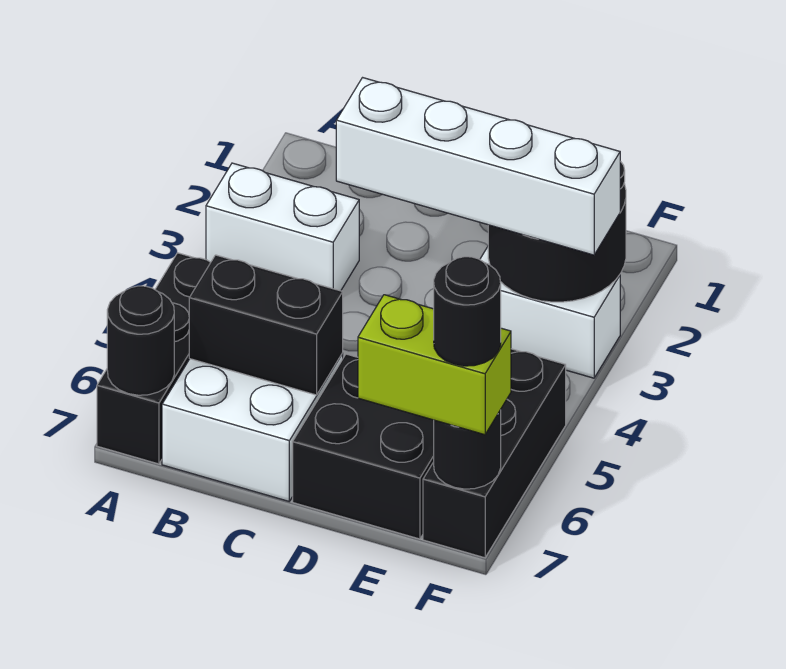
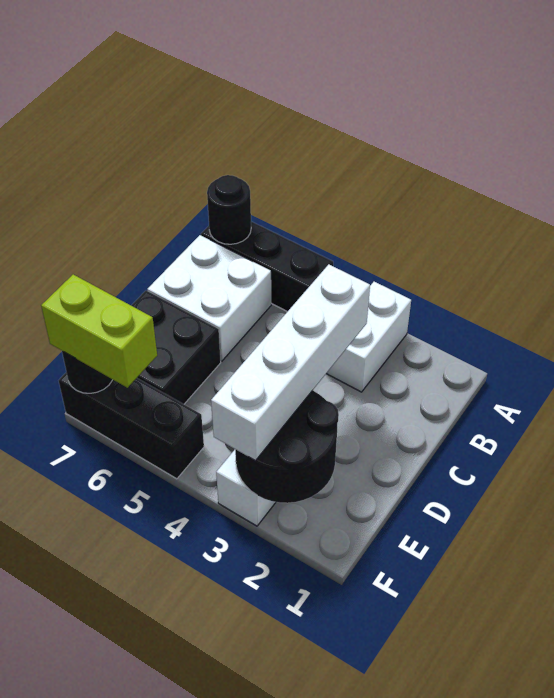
black 1x2 brick [189,255,343,395] -> none
lime 1x2 brick [358,295,511,435] -> lime 1x2 brick turned to [41,274,157,388]
black 1x1 round brick [434,257,501,366] -> none

